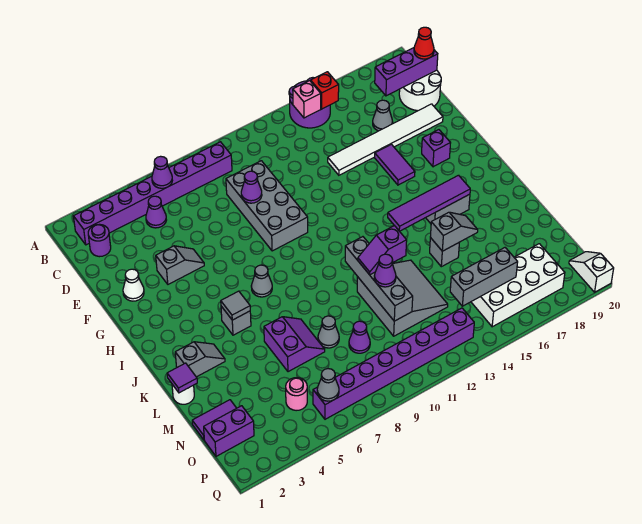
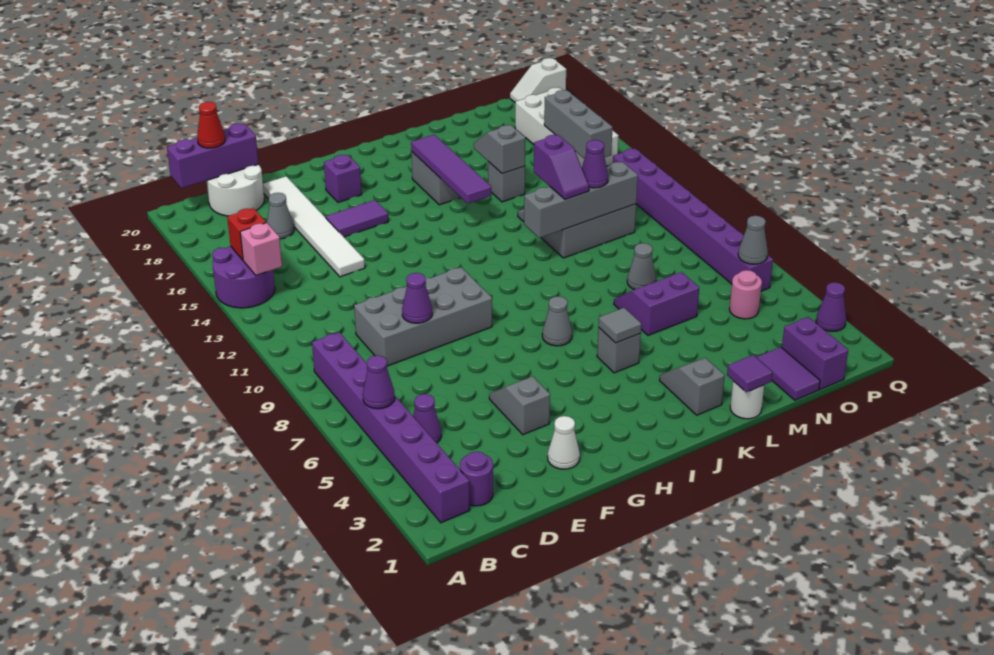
purple 1x3 brick [375,48,438,96] -> purple 1x3 brick turned to [167,124,259,188]
purple 1x1 cone [349,321,370,353] -> purple 1x1 cone moved to [816,282,846,331]

